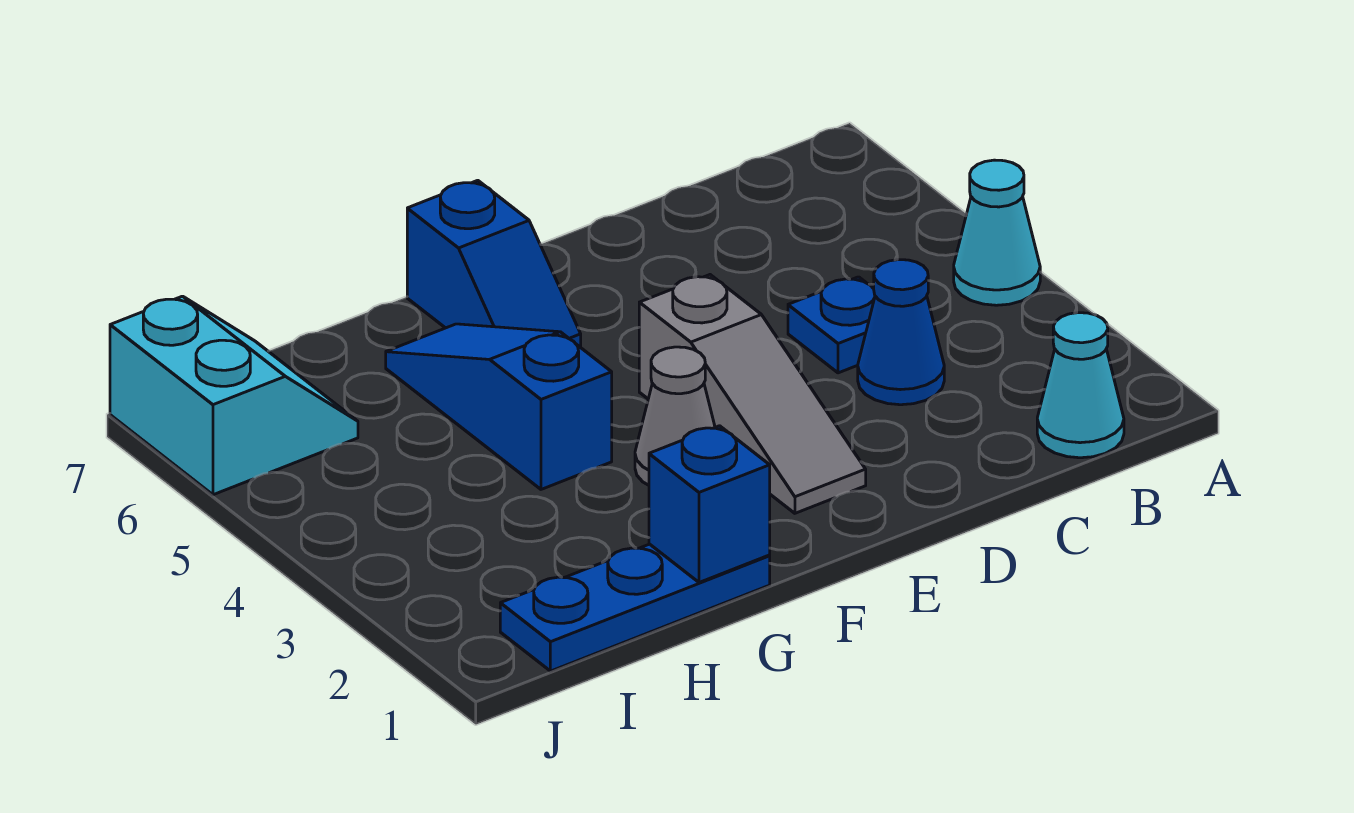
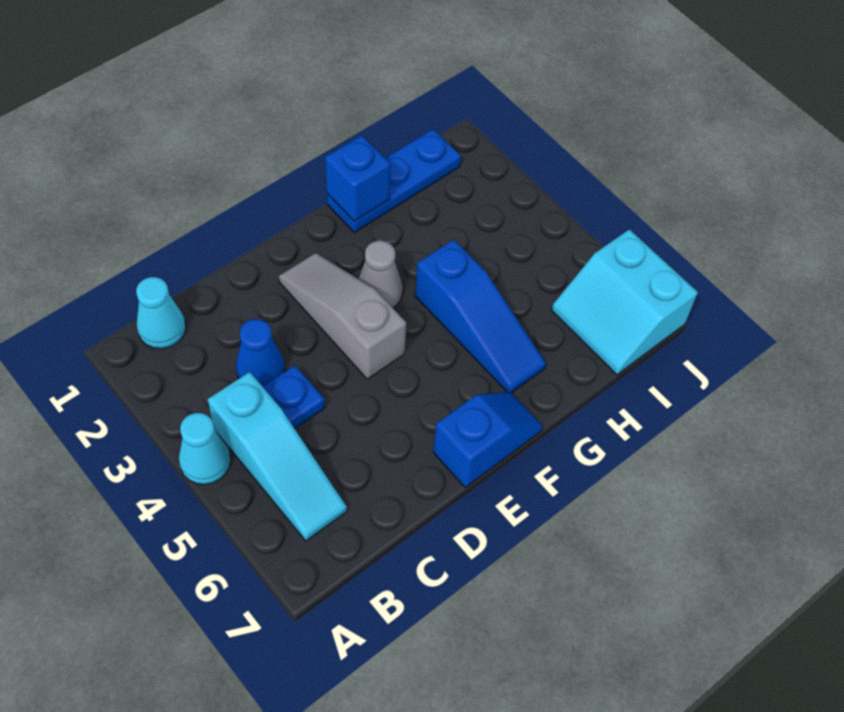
none -> cyan 1x3 slope [208,372,347,541]
blue 1x2 slope [407,180,581,347] -> blue 1x2 slope turned to [433,392,543,487]

